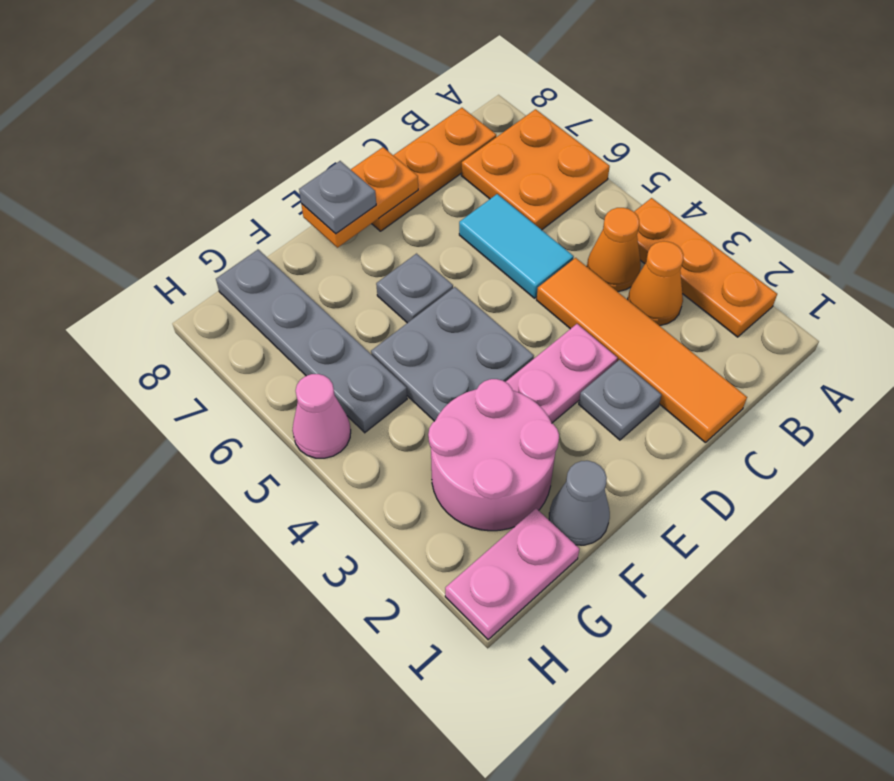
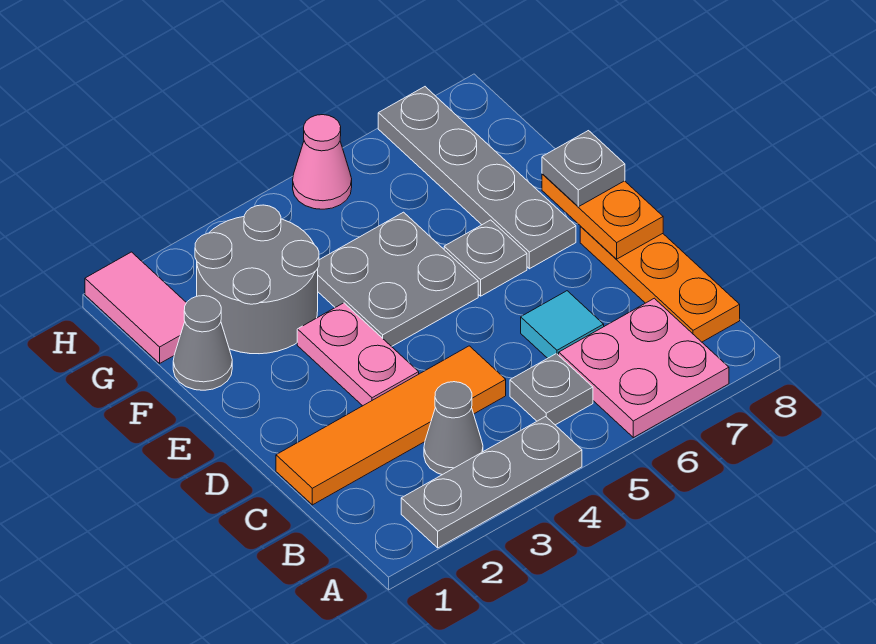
orange 1x3 plate [634,198,777,337] -> grey 1x3 plate [401,417,582,548]
orange 2x2 plate [461,109,610,230] -> pink 2x2 plate [559,298,729,438]
orange 1x1 cone [628,241,683,326] -> grey 1x1 cone [424,382,483,475]
orange 1x1 cone [587,208,641,292] -> none
cyan 1x2 tile [459,194,574,298] -> cyan 1x1 tile [521,291,604,358]
grey 1x1 plate [579,360,662,440] -> grey 1x1 plate moved to [510,354,593,425]
pink 2x2 round brick [428,379,559,531] -> grey 2x2 round brick [195,205,319,354]
pink 1x2 plate [445,509,580,640] -> pink 1x2 tile [85,252,186,363]
grey 1x4 plate [216,250,407,433] -> grey 1x4 plate turned to [378,87,576,269]

